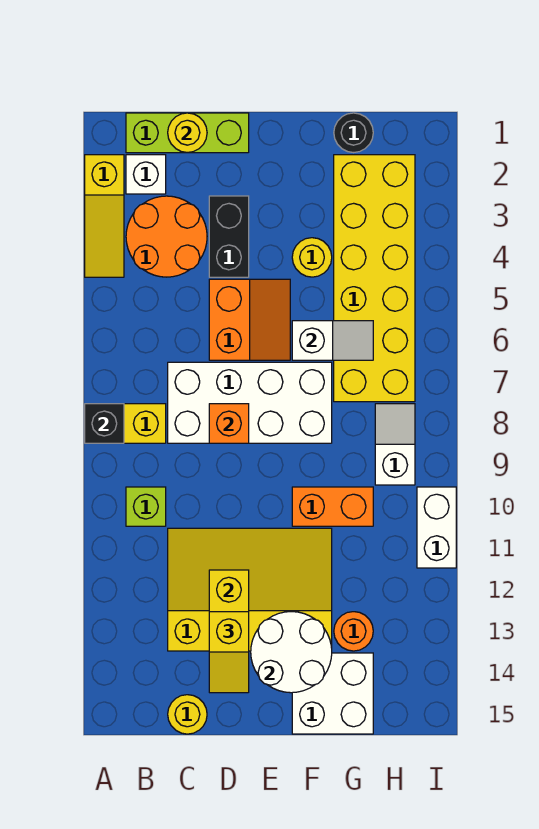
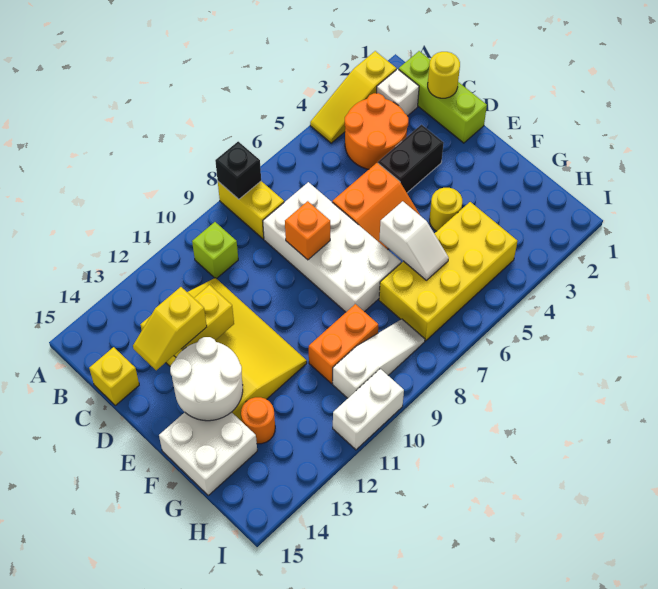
yellow 1x1 round brick [168,695,207,734] -> yellow 1x1 brick [89,347,139,405]
orange 1x2 brick [292,487,373,526] -> orange 1x2 brick turned to [309,304,378,384]
black 1x1 round brick [334,113,373,153] -> none
yellow 2x6 brick [334,155,415,402] -> yellow 2x4 brick [379,202,518,341]
white 1x2 slope [375,404,415,485] -> white 1x3 slope [333,319,425,398]

